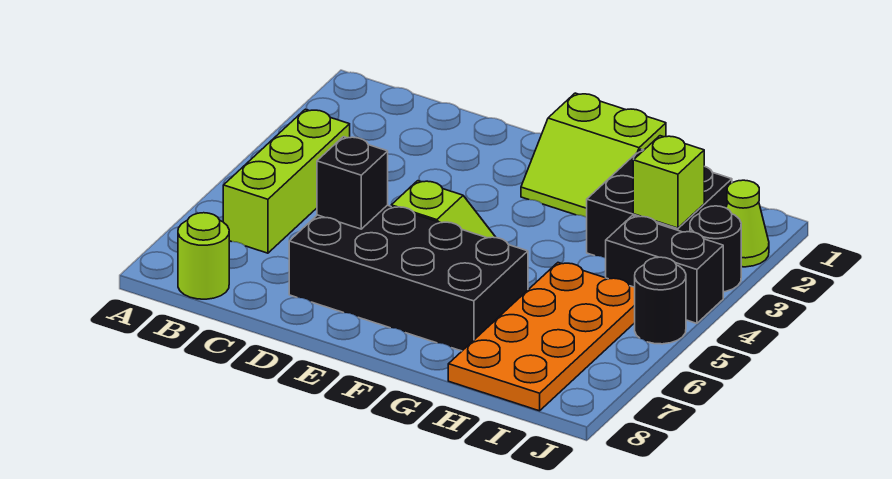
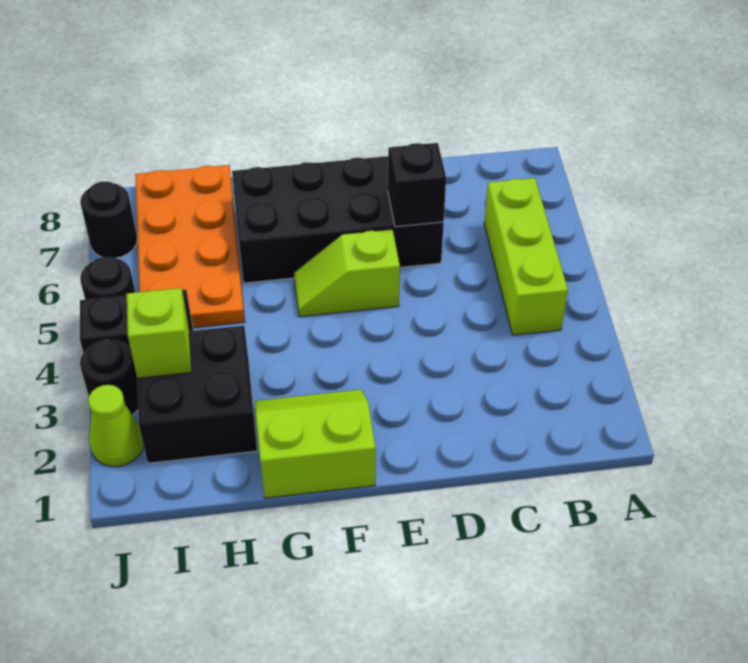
lime 1x1 round brick [178,213,229,299] -> none
none -> black 1x1 round brick [80,181,137,258]

